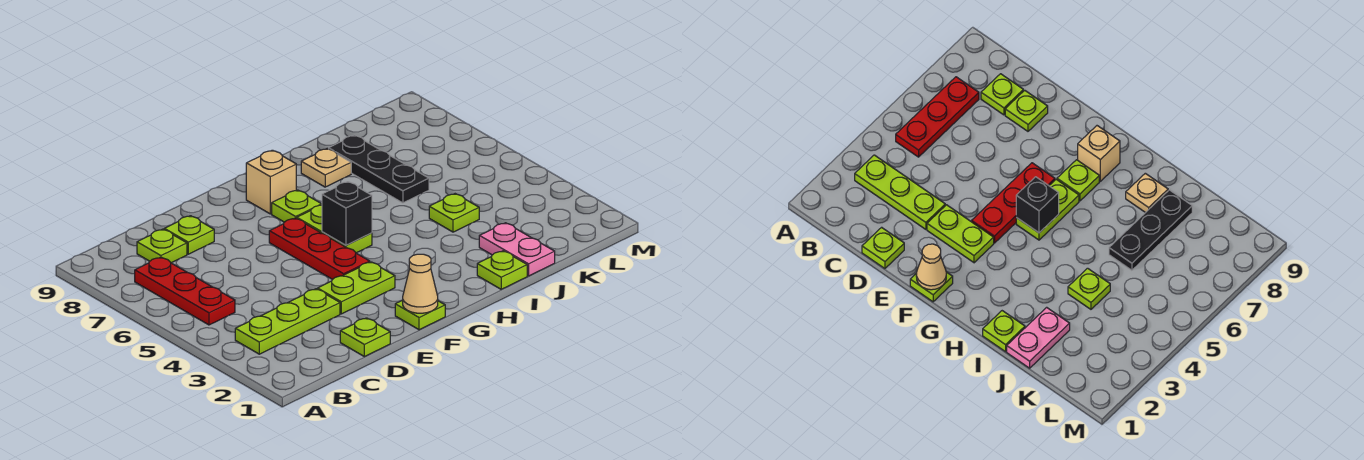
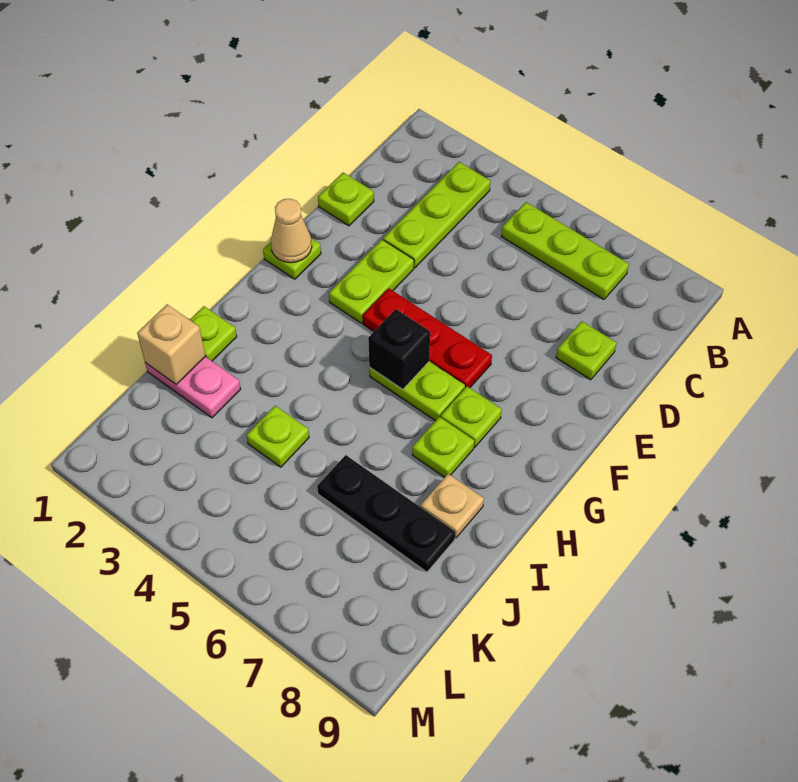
red 1x3 plate [135,257,235,325] -> lime 1x3 plate [501,202,629,299]
lime 1x1 plate [137,229,187,263] -> lime 1x1 plate moved to [412,417,474,477]
tan 1x1 brick [246,150,296,214] -> tan 1x1 brick moved to [137,304,205,384]

